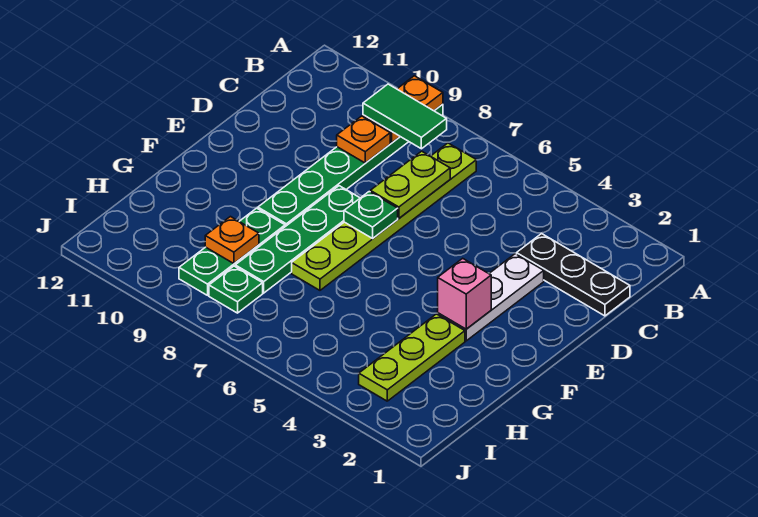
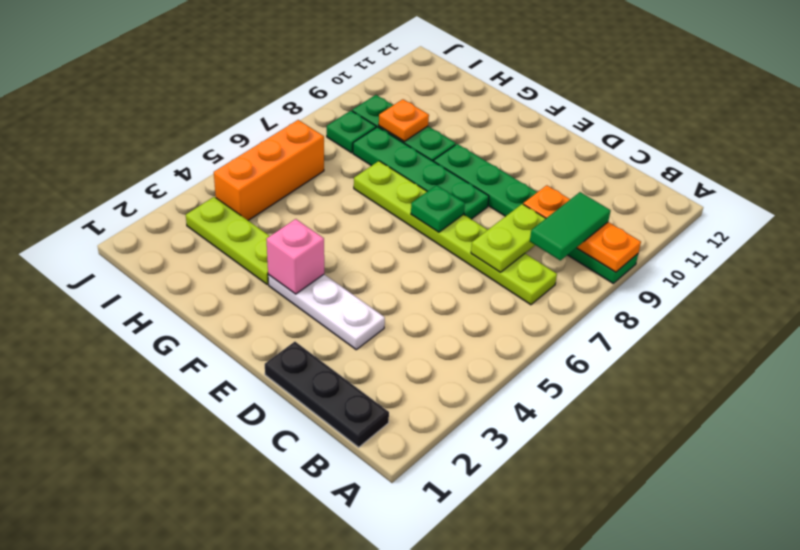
black 1x3 plate [517,234,630,316] -> black 1x3 plate turned to [265,342,389,447]
lime 1x2 plate [370,151,450,218] -> lime 1x2 plate turned to [471,204,546,272]
none -> orange 1x3 brick [214,120,324,220]

